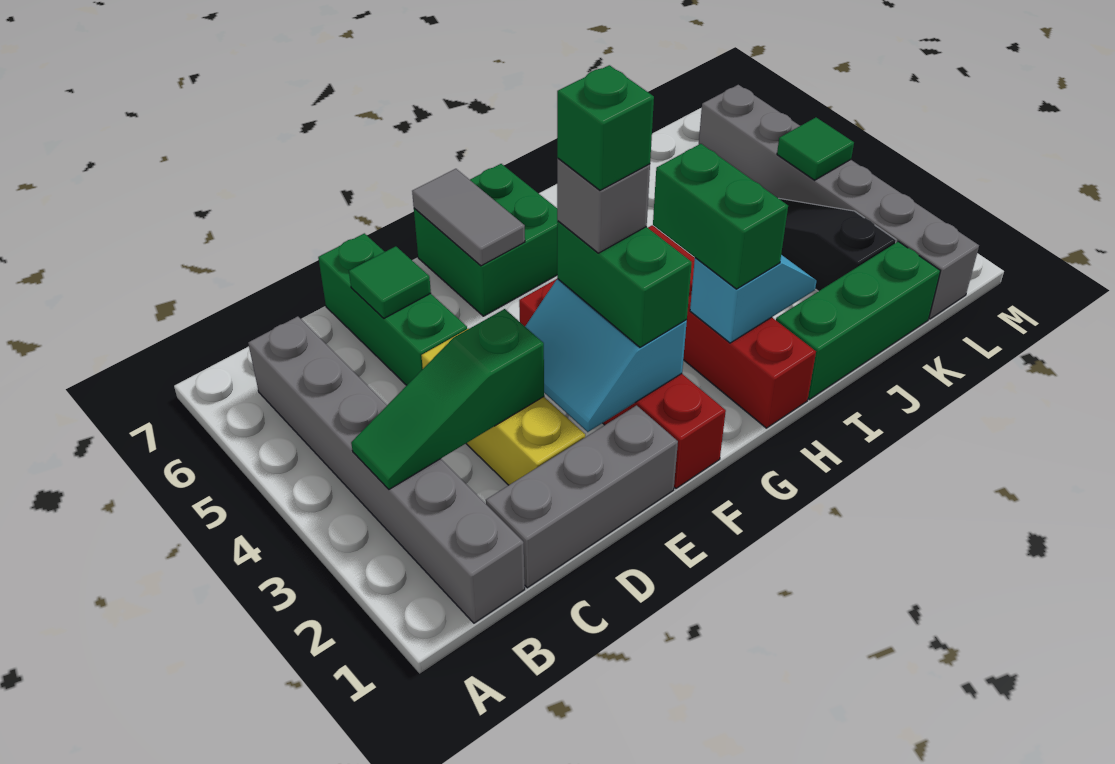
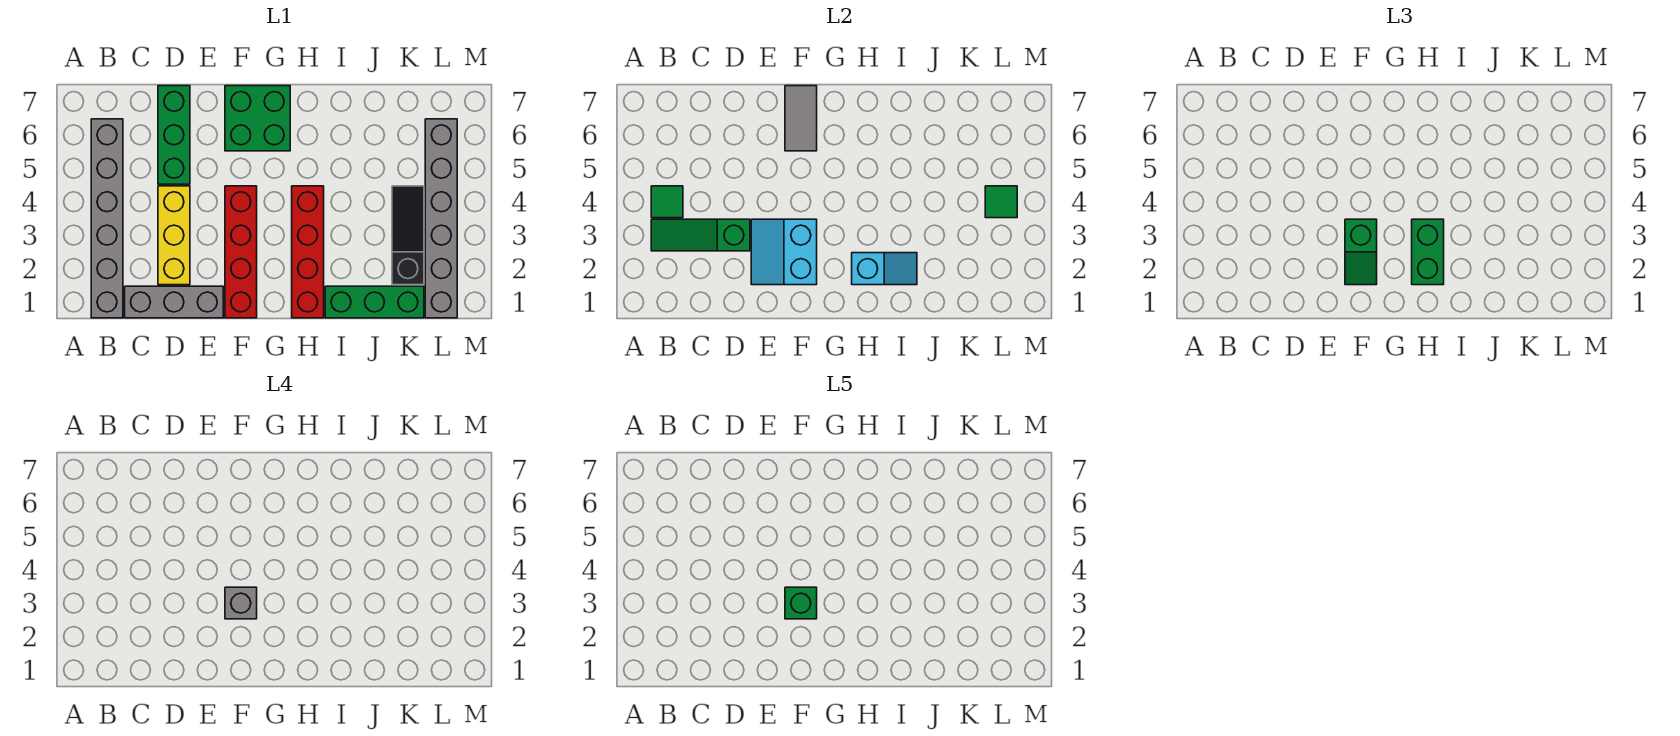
green 1x1 tile [349,246,431,318] -> green 1x1 tile moved to [651,186,683,218]
green 1x2 brick [557,221,692,347] -> green 1x2 slope [1345,219,1377,285]

